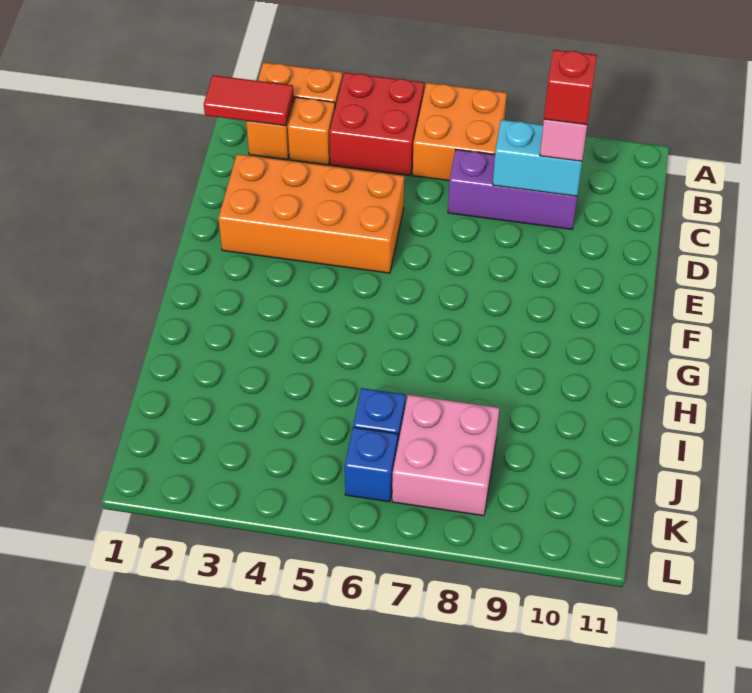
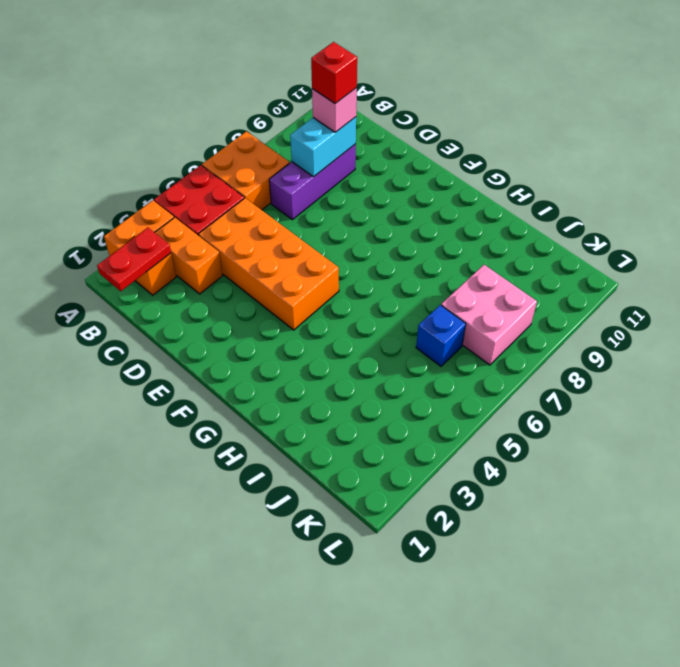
red 1x2 tile [204,75,294,126] -> red 1x2 plate [97,228,171,291]
orange 1x1 brick [288,97,335,165] -> orange 1x2 brick [154,217,223,294]
orange 2x4 brick [218,154,404,273] -> orange 2x4 brick turned to [198,198,339,330]
blue 1x1 brick [345,427,398,502] -> none

